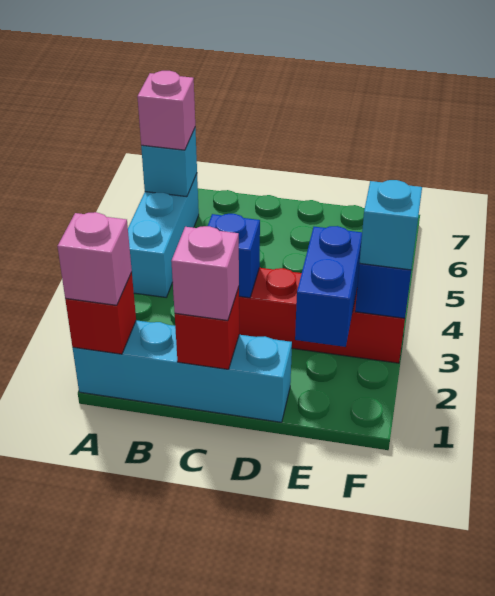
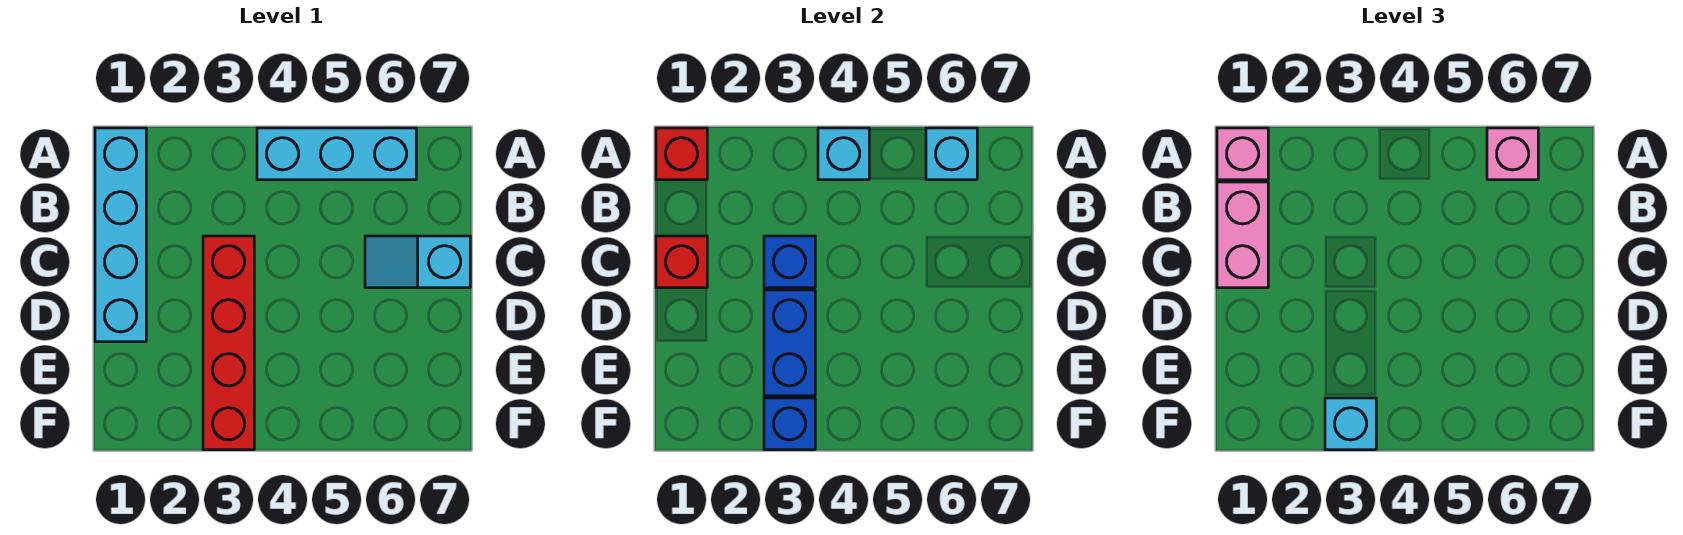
none -> cyan 1x1 brick [818,128,869,180]
pink 1x1 brick [171,226,239,321] -> pink 1x2 brick [1217,182,1268,288]
none -> cyan 1x2 slope [365,236,470,288]
blue 1x2 brick [295,226,362,347] -> blue 1x2 brick turned to [764,290,815,396]

